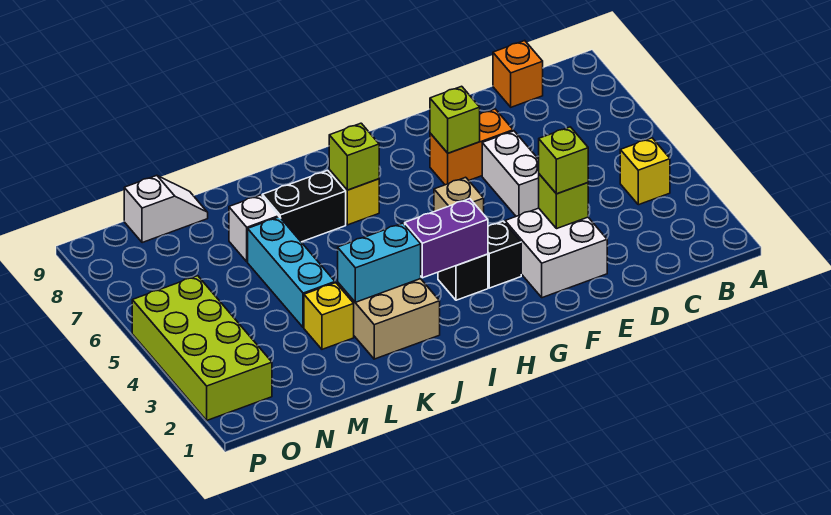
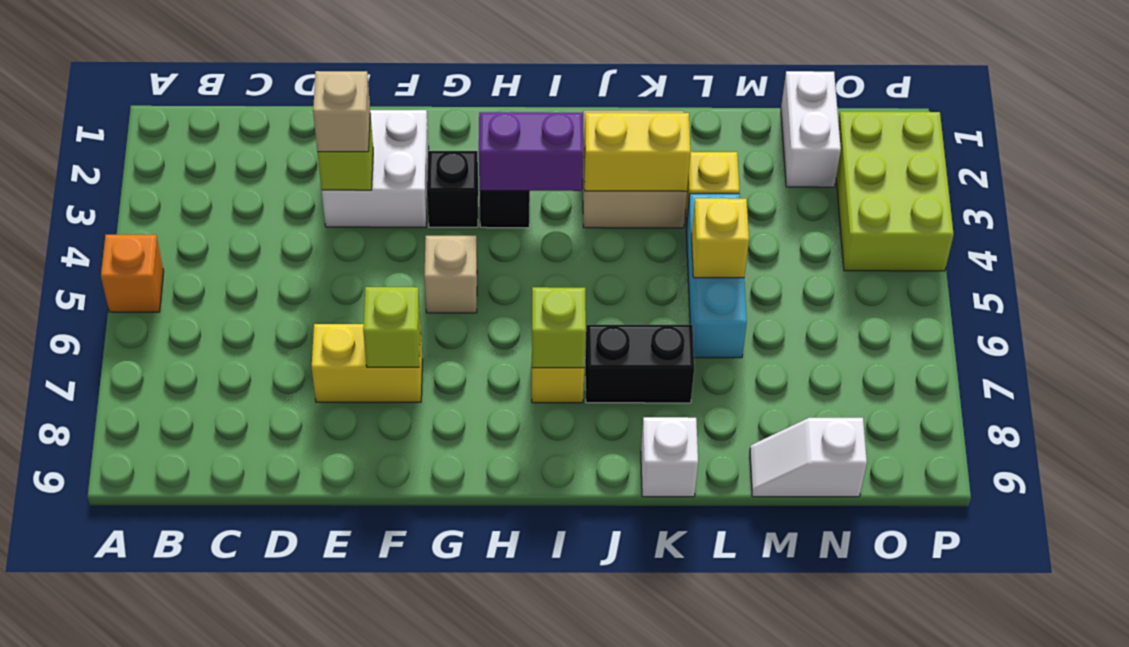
yellow 1x1 brick [620,138,670,205] -> yellow 1x1 brick moved to [692,198,749,278]
orange 1x1 brick [493,41,543,107] -> orange 1x1 brick moved to [101,235,164,312]
lime 1x1 brick [539,127,588,194] -> tan 1x1 brick [313,71,370,152]
white 1x2 brick [482,131,539,216] -> white 1x2 brick moved to [781,71,841,187]
orange 1x2 brick [430,109,513,185] -> yellow 1x2 brick [312,324,423,402]
cyan 1x2 brick [338,223,421,302] -> yellow 1x2 brick [584,113,691,191]
white 1x1 brick [229,195,279,262] -> white 1x1 brick moved to [641,417,698,497]
lime 2x4 brick [132,276,272,420] -> lime 2x3 brick [836,112,954,271]

